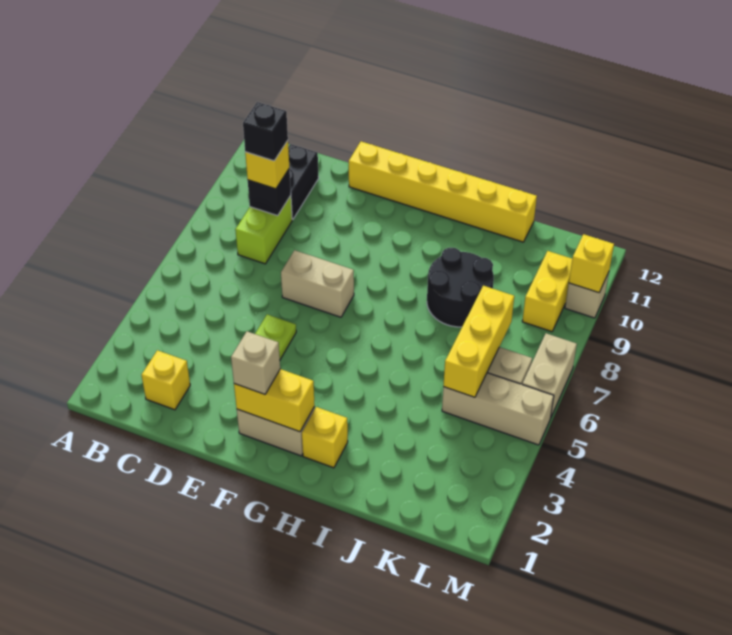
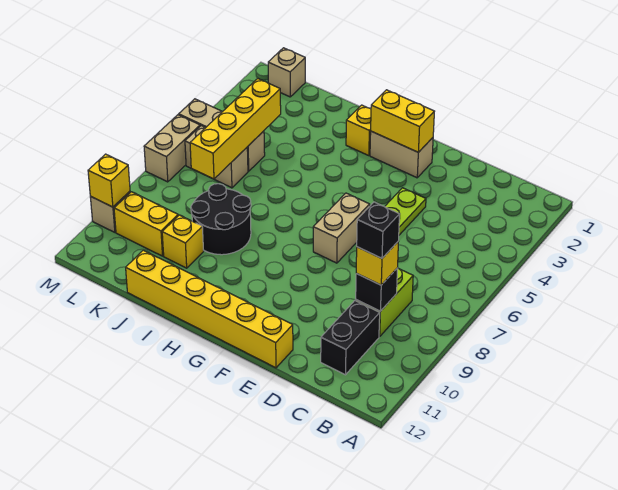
yellow 1x1 brick [142,350,190,410] -> yellow 1x1 brick moved to [162,215,204,268]
tan 1x2 brick [281,250,354,317] -> tan 1x2 brick turned to [313,193,370,263]
tan 1x1 brick [231,331,280,394] -> tan 1x1 brick moved to [268,48,305,97]
yellow 1x3 brick [443,286,514,397] -> yellow 1x4 brick [190,79,281,179]
yellow 1x2 brick [522,251,572,332] -> yellow 1x2 brick turned to [114,192,178,256]

